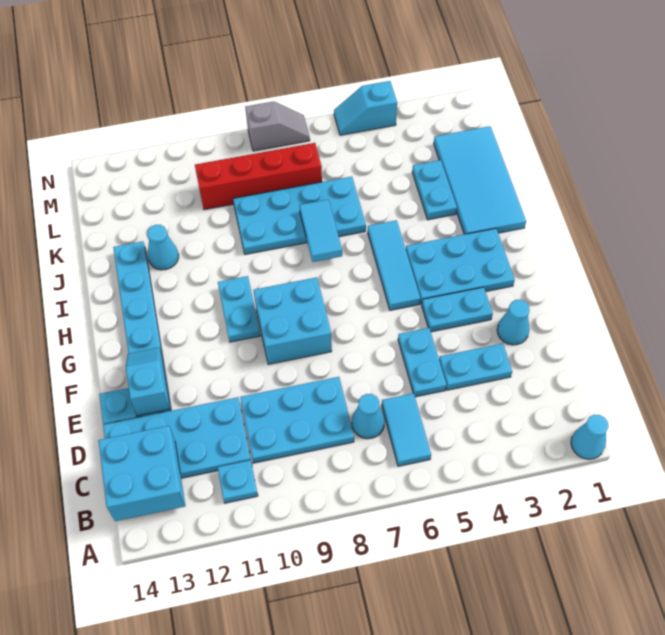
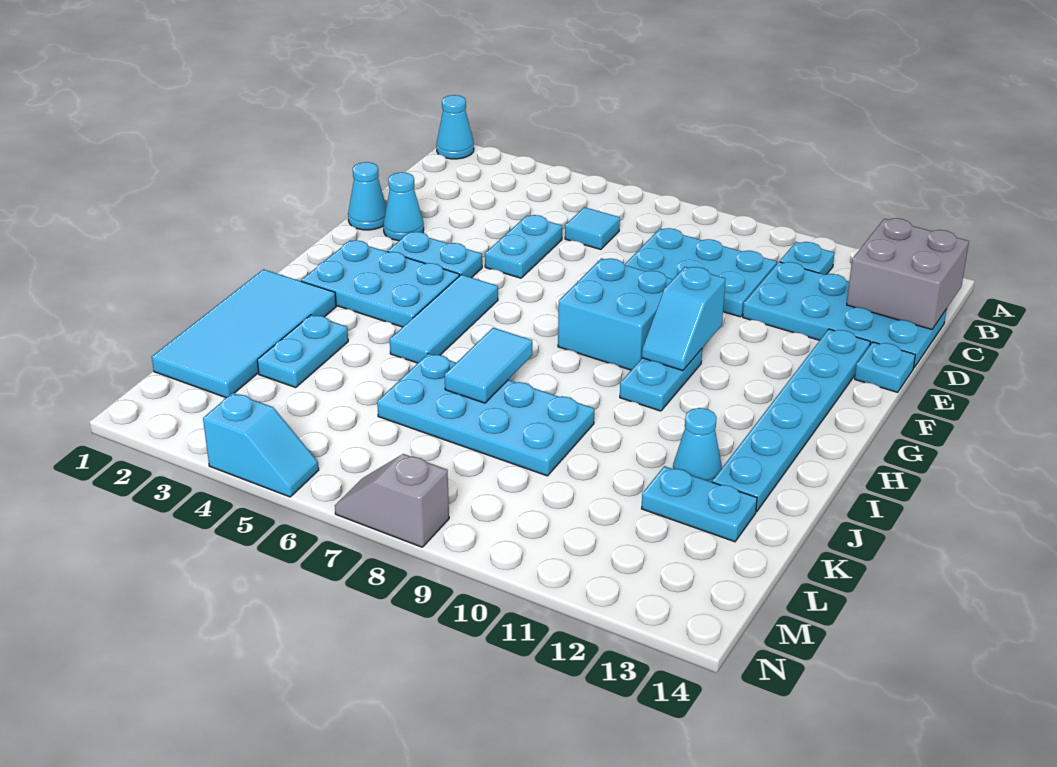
cyan 1x2 tile [382,393,431,466] -> cyan 1x1 tile [565,207,620,249]
cyan 2x2 brick [98,426,185,521] -> grey 2x2 brick [847,218,969,329]
cyan 1x1 cone [352,394,385,439] -> cyan 1x1 cone moved to [348,162,387,230]
cyan 1x2 plate [439,343,512,390] -> cyan 1x2 plate moved to [642,466,757,542]
cyan 1x2 slope [126,348,170,416] -> cyan 1x2 slope moved to [642,267,725,371]
red 1x4 brick [195,143,322,210] -> none

